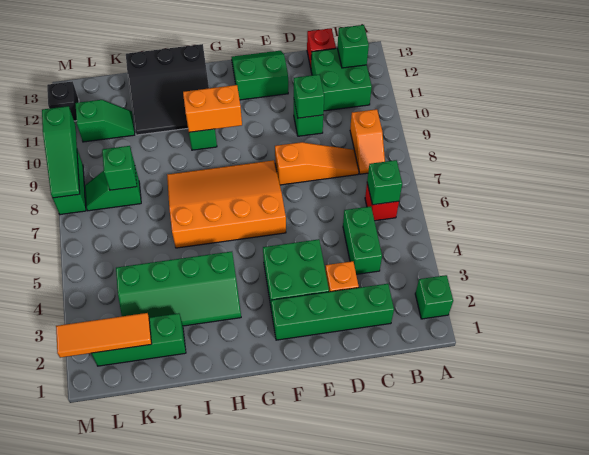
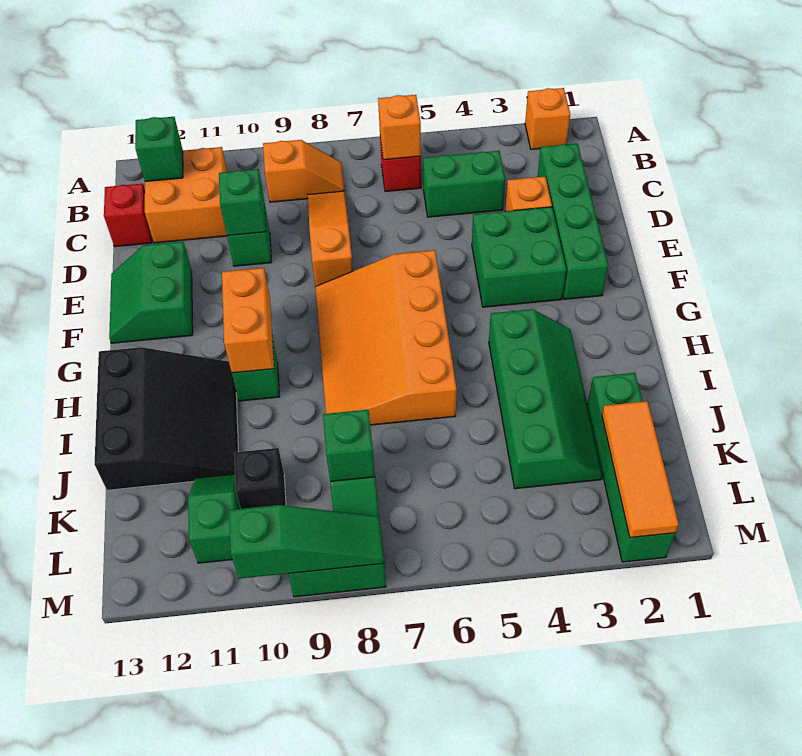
green 1x1 brick [415,275,453,319] -> orange 1x1 brick [525,88,570,149]
green 1x1 brick [367,160,402,205] -> orange 1x1 brick [378,95,421,160]
green 2x2 brick [311,48,372,111] -> orange 2x2 brick [145,147,227,243]
green 1x3 brick [91,313,186,366] -> green 1x4 brick [587,373,675,562]
black 1x1 brick [47,81,79,121] -> black 1x1 brick moved to [234,448,286,509]

